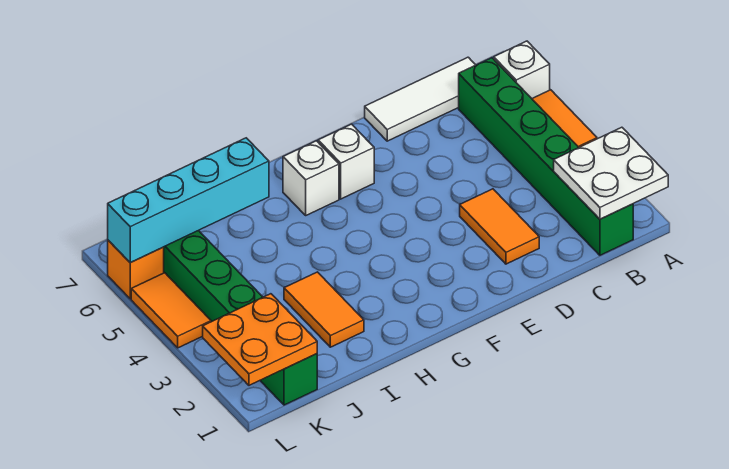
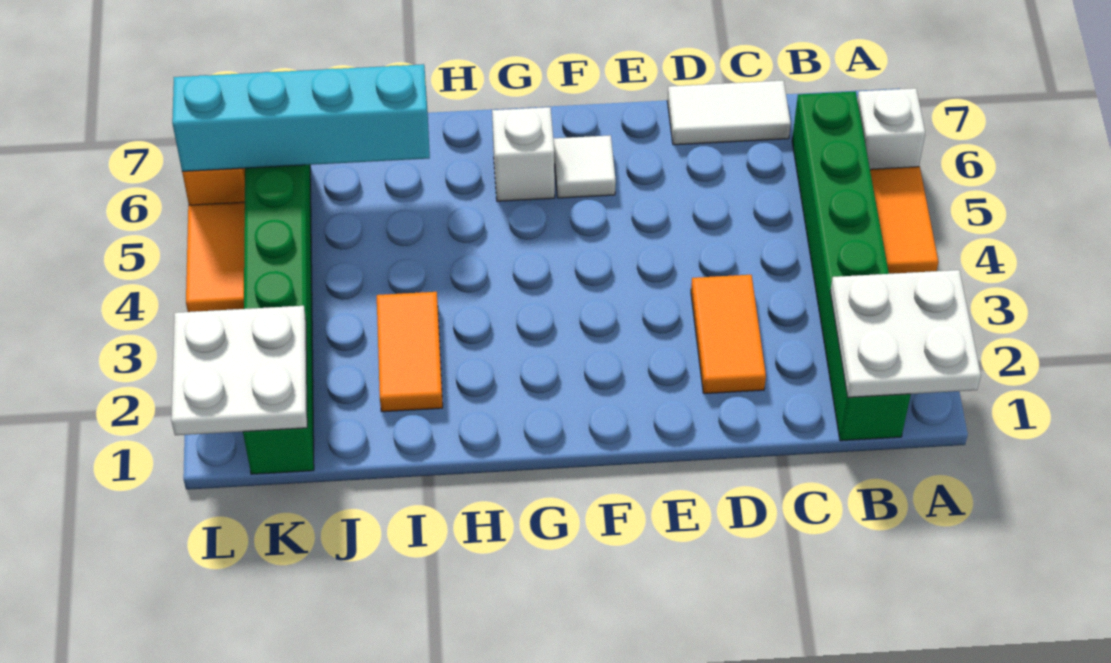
white 1x3 tile [365,57,475,141] -> white 1x2 tile [667,81,791,145]
white 1x1 brick [318,124,374,199] -> white 1x1 tile [554,135,616,198]
orange 2x2 plate [203,294,317,385] -> white 2x2 plate [171,306,307,435]

